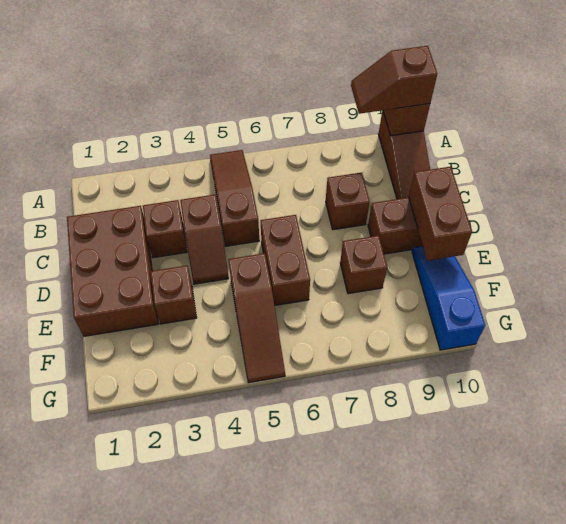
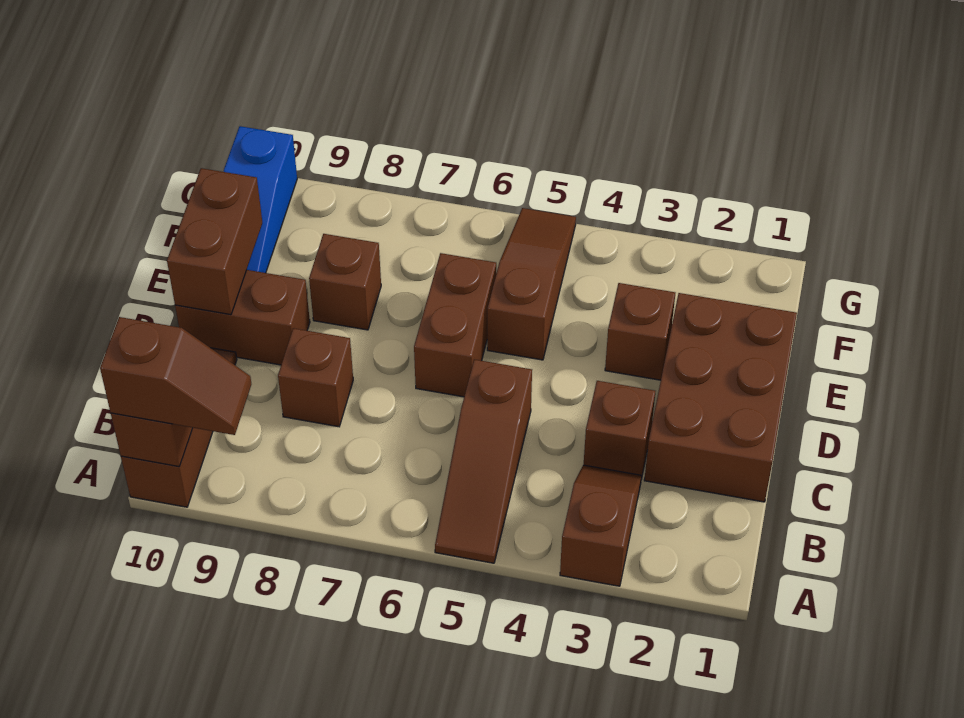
brown 1x2 slope [180,195,229,284] -> brown 1x2 slope moved to [560,465,642,586]

